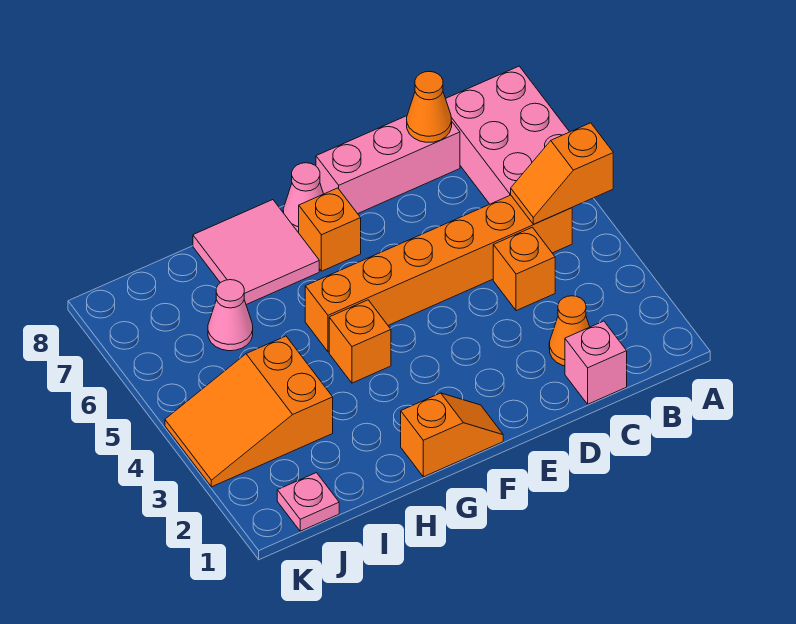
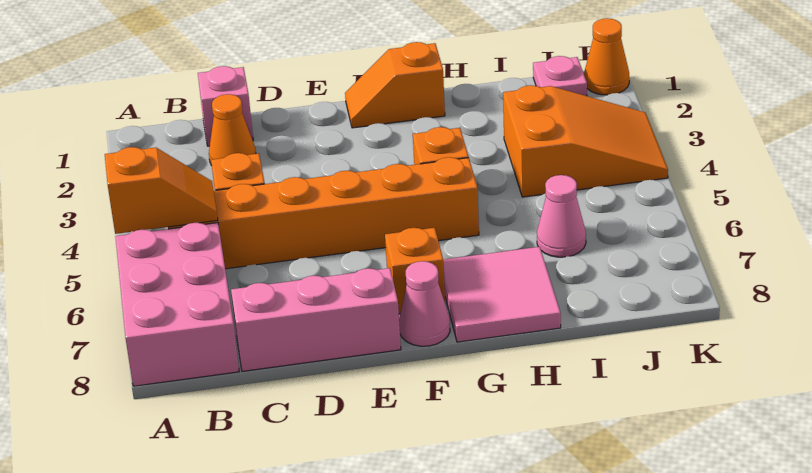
orange 1x1 cone [407,72,452,142] -> orange 1x1 cone moved to [584,18,629,95]

